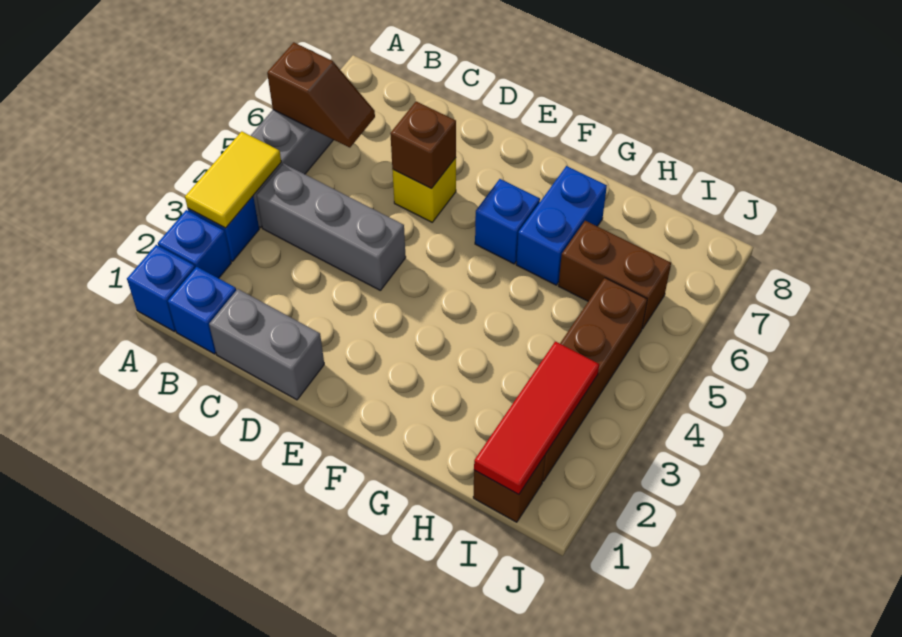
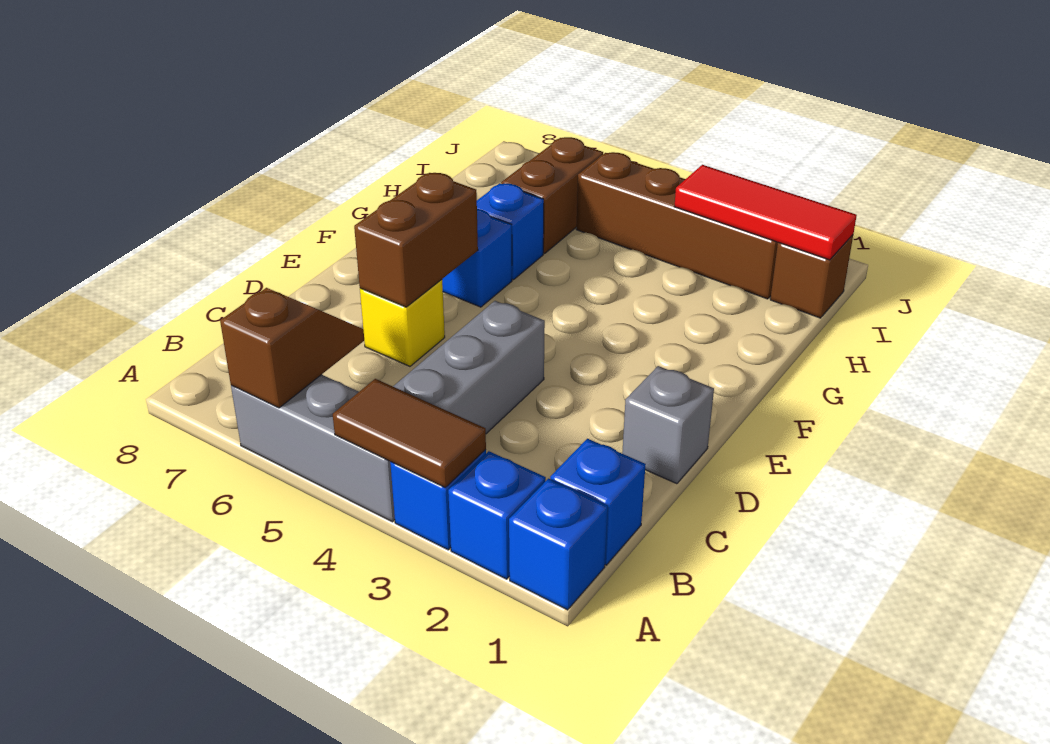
yellow 1x2 tile [185,131,281,228] -> brown 1x2 tile [333,379,486,487]
grey 1x2 brick [209,289,324,400] -> grey 1x1 brick [622,366,714,484]
brown 1x1 brick [390,101,456,189] -> brown 1x2 brick [354,173,478,307]
blue 1x2 brick [516,166,607,285] -> blue 1x1 brick [477,183,544,280]

